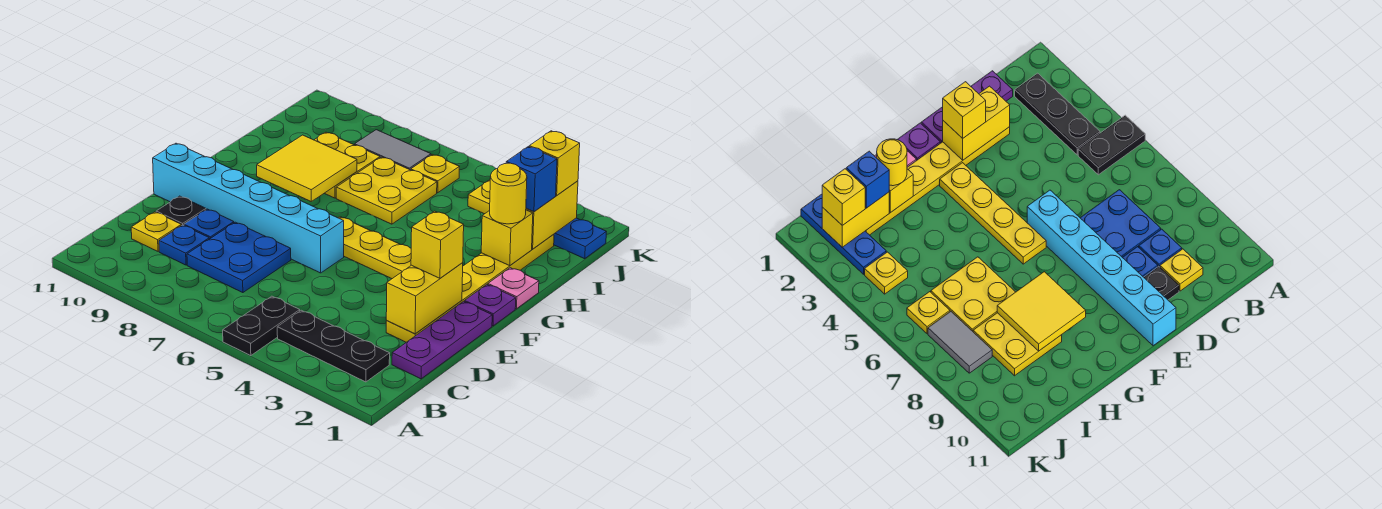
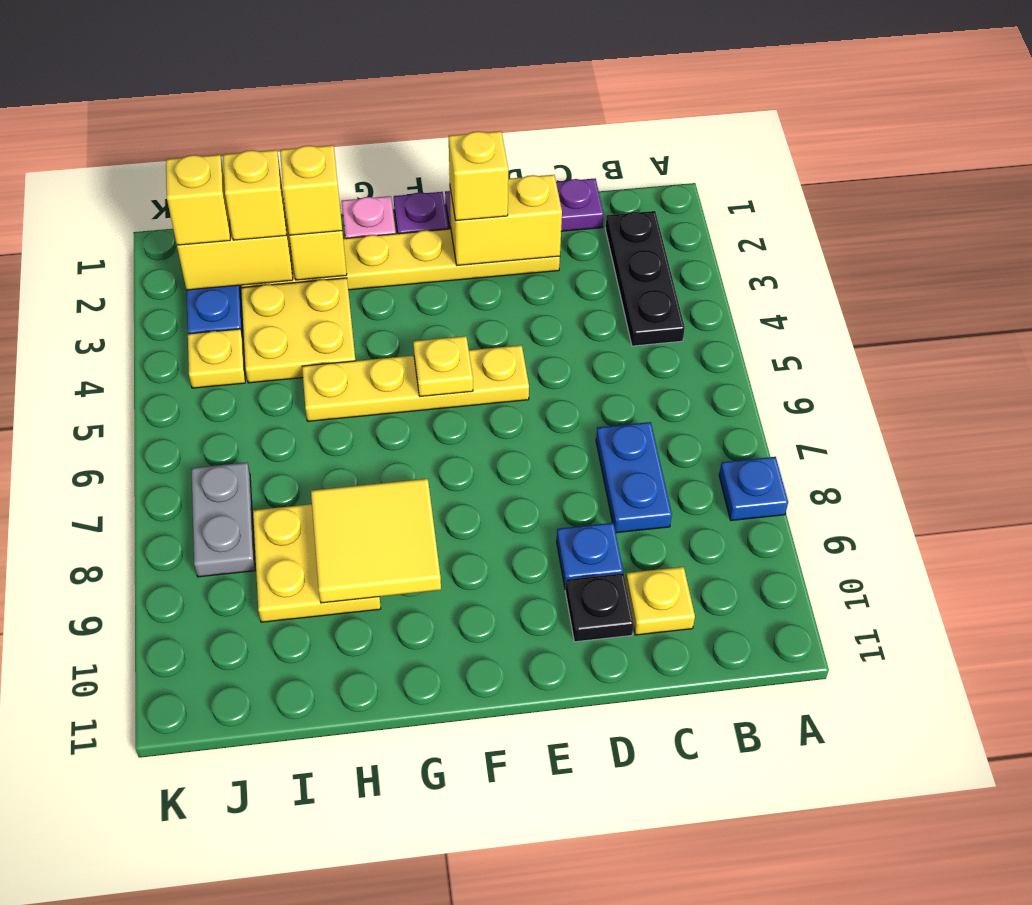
black 1x2 plate [223,296,300,356] -> none
blue 2x2 plate [187,222,291,293] -> blue 1x2 plate [596,422,672,533]
blue 1x1 plate [159,225,209,265] -> blue 1x1 plate moved to [719,457,788,521]
cyan 1x6 brick [153,143,344,273] -> none
yellow 1x4 plate [339,217,411,279] -> yellow 1x4 plate turned to [302,345,529,421]
yellow 1x1 round brick [490,163,527,224] -> yellow 1x1 brick [280,145,342,235]
yellow 2x2 plate [336,157,437,224] -> yellow 2x2 plate moved to [241,278,355,383]
blue 1x1 brick [506,147,557,212] -> yellow 1x1 brick [223,150,287,240]
yellow 1x1 plate [411,155,459,193] -> yellow 1x1 plate moved to [413,336,473,396]
grey 1x2 tile [355,130,431,170] -> grey 1x2 plate [191,463,255,577]

